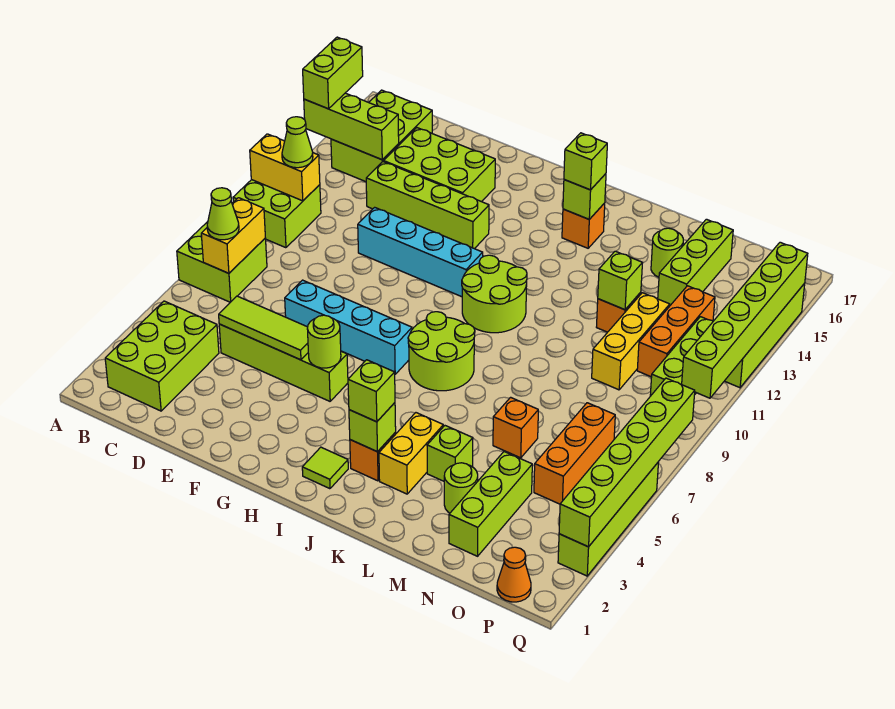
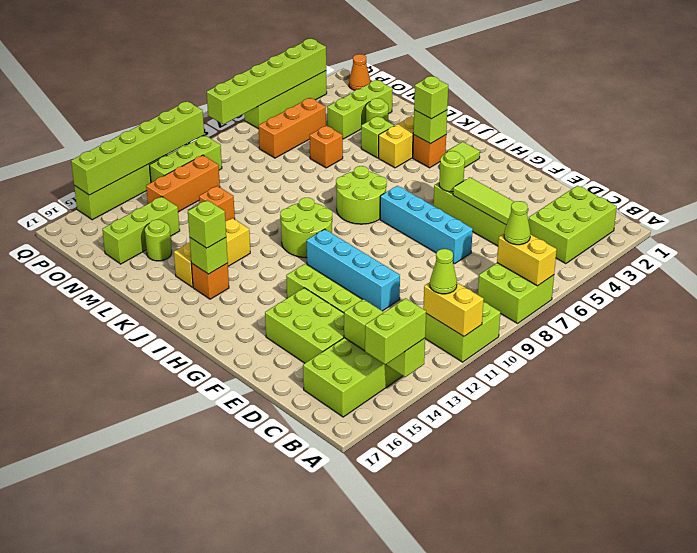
yellow 1x2 brick [201,198,265,273] -> yellow 1x2 brick turned to [497,234,557,286]
lime 1x1 brick [598,251,642,310] -> none
yellow 1x3 brick [592,293,670,390] -> yellow 1x3 brick moved to [174,218,250,287]

